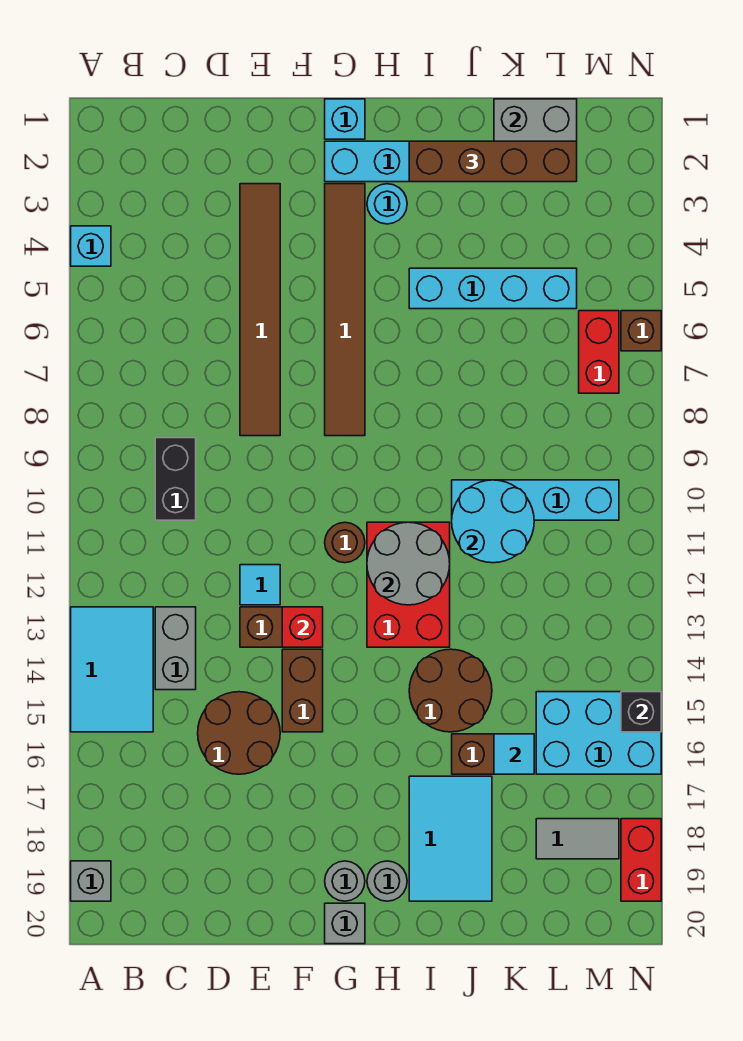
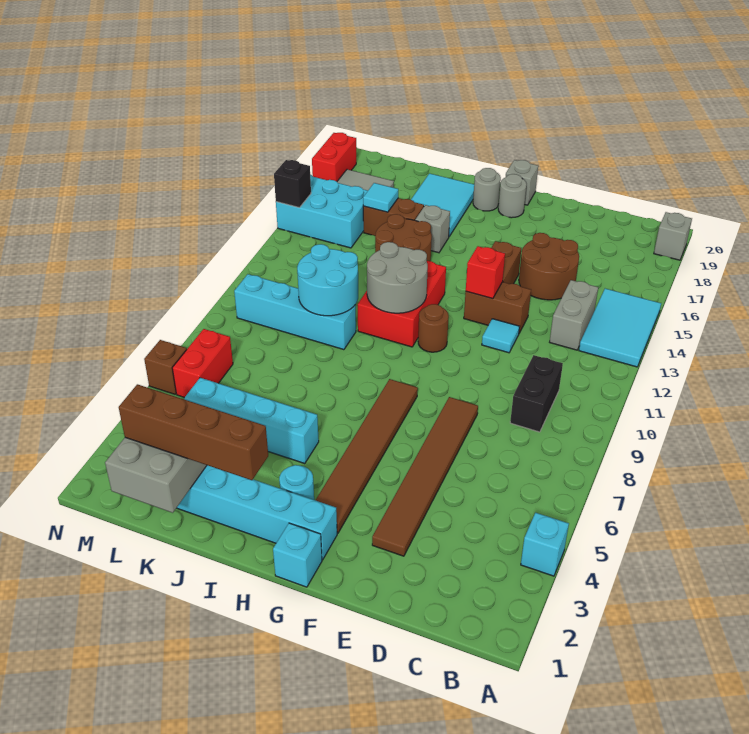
none -> grey 1x1 brick [415,205,450,253]

